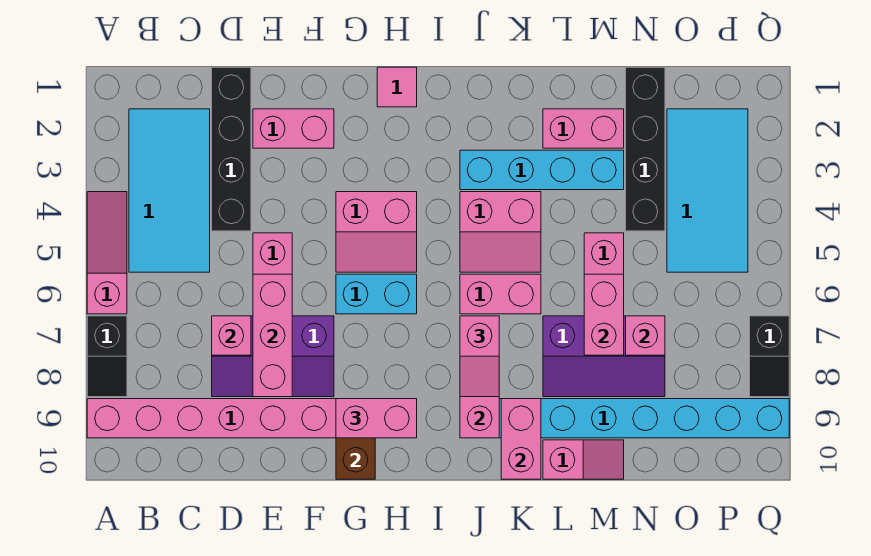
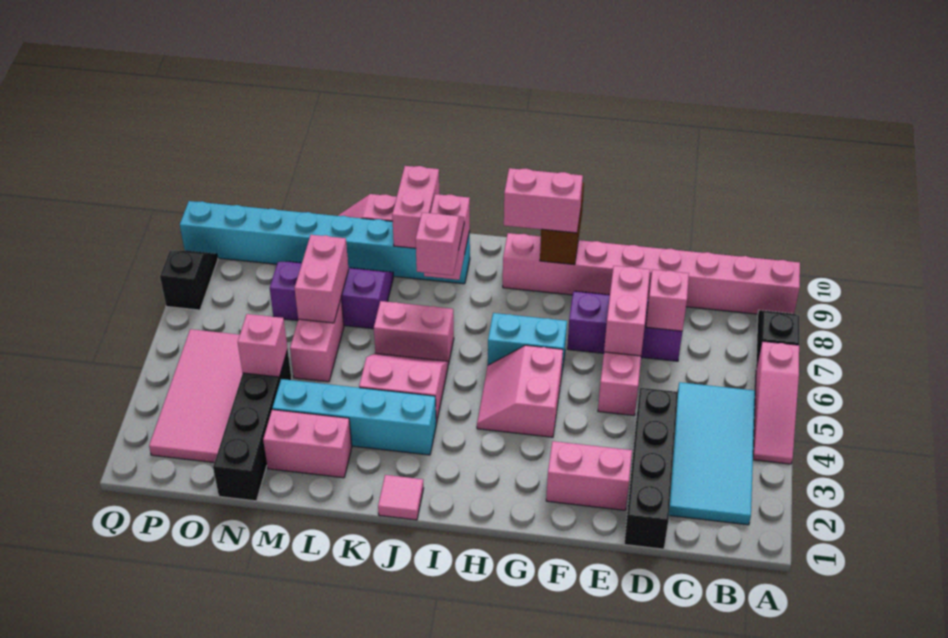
pink 1x3 brick [253,274,292,397] -> pink 1x2 brick [604,266,650,356]
pink 2x2 slope [336,192,417,272] -> pink 2x2 slope turned to [477,345,563,437]
pink 1x1 tile [377,67,417,107] -> pink 1x1 tile moved to [378,475,424,520]
pink 1x1 brick [626,316,665,355] -> pink 1x1 brick moved to [238,314,288,377]
cyan 2x4 tile [667,109,748,272] -> pink 2x4 tile [149,329,243,463]

